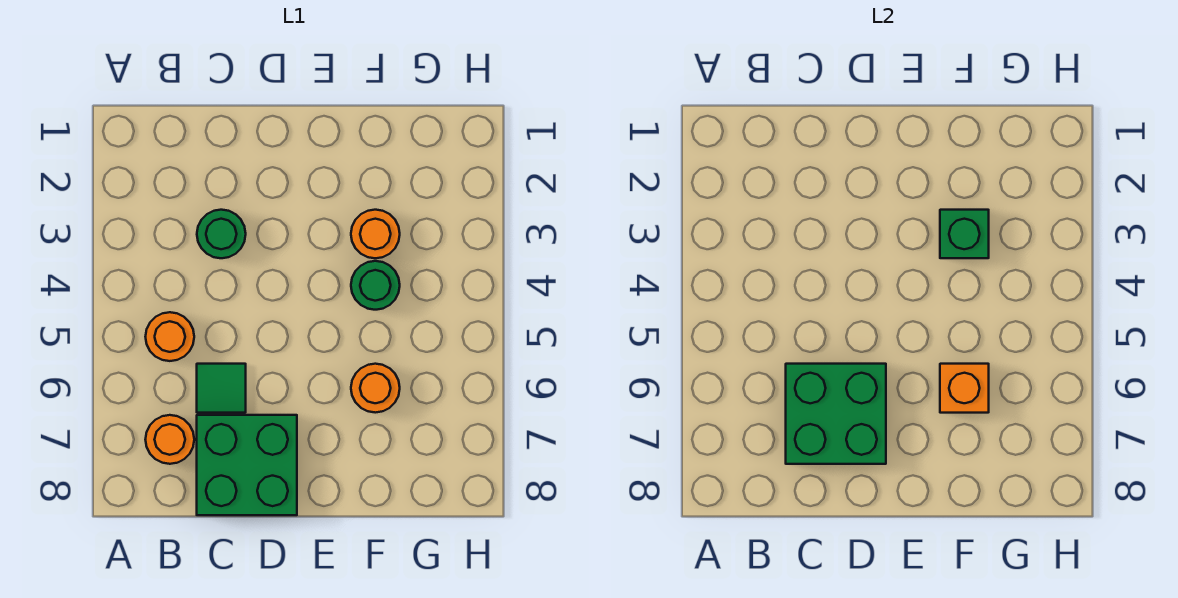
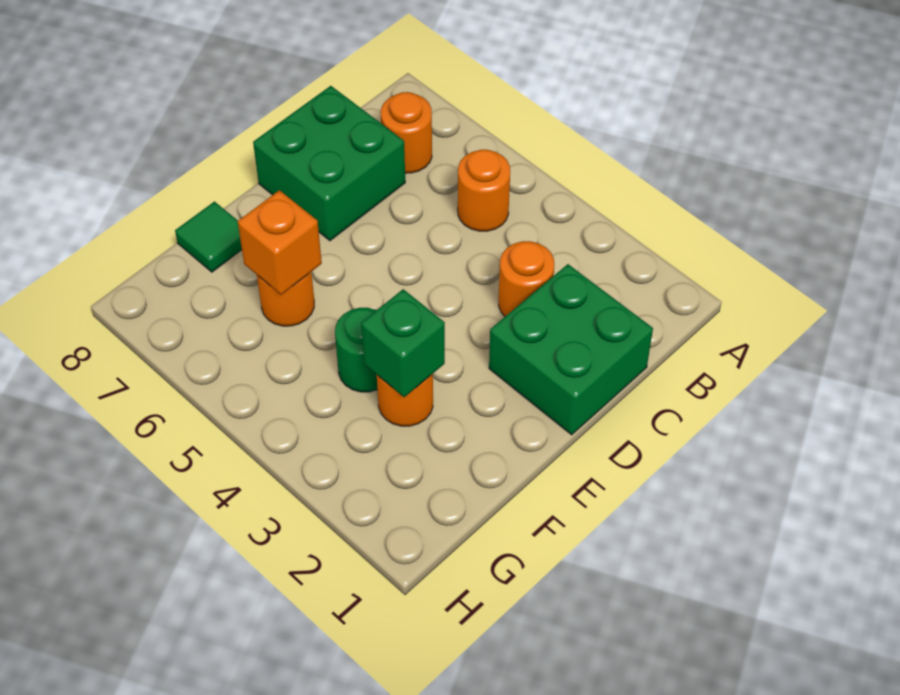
green 1x1 round brick [197,210,246,258] -> orange 1x1 round brick [499,241,554,316]
green 1x1 tile [197,364,246,413] -> green 1x1 tile moved to [175,202,242,272]
green 2x2 brick [786,364,886,464] -> green 2x2 brick moved to [489,264,653,435]

